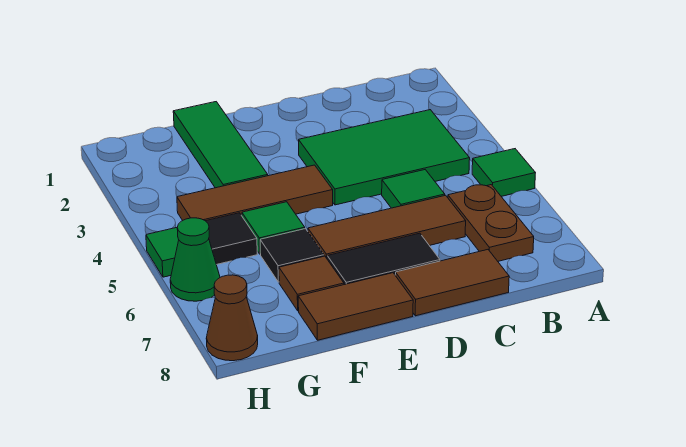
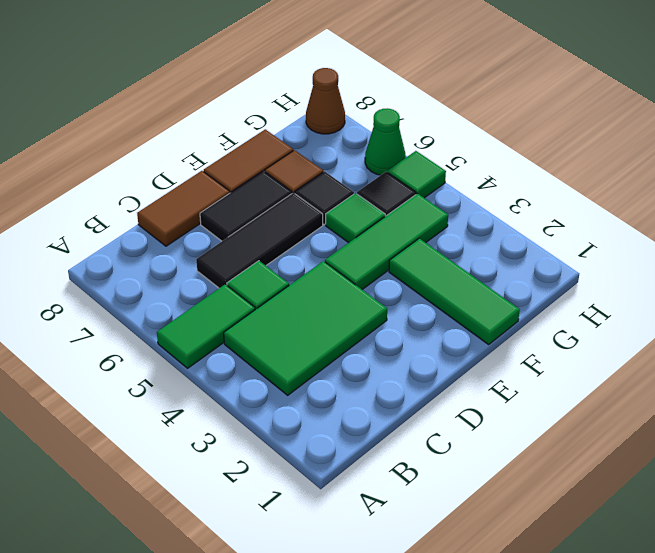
green 1x1 tile [472,149,535,196] -> green 1x2 tile [157,284,255,368]
brown 1x2 plate [448,185,534,261] -> none
brown 1x3 tile [308,195,466,258] -> black 1x3 tile [196,193,323,288]
brown 1x3 tile [177,165,333,221] -> green 1x3 tile [325,193,448,289]

